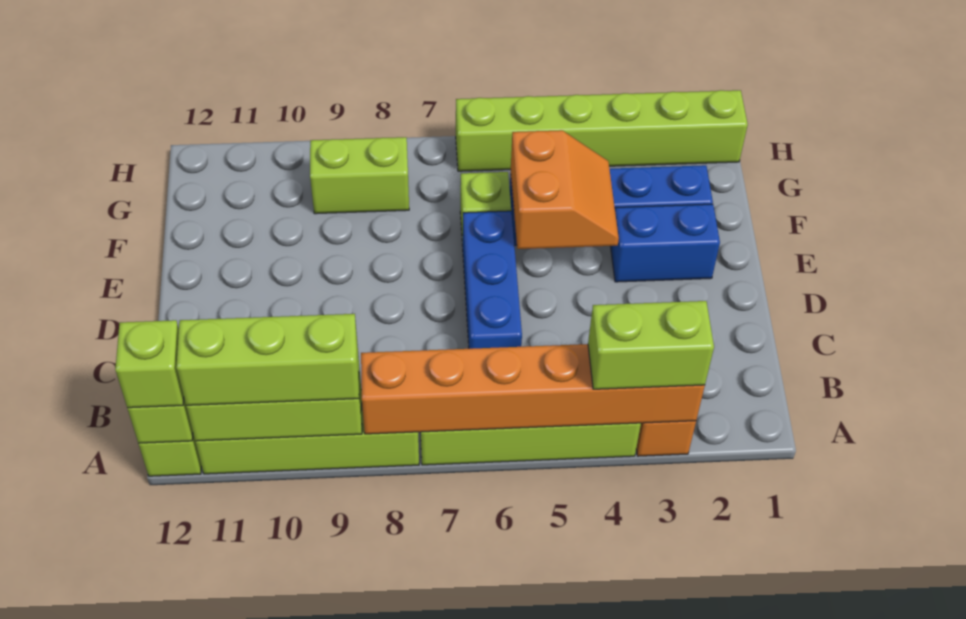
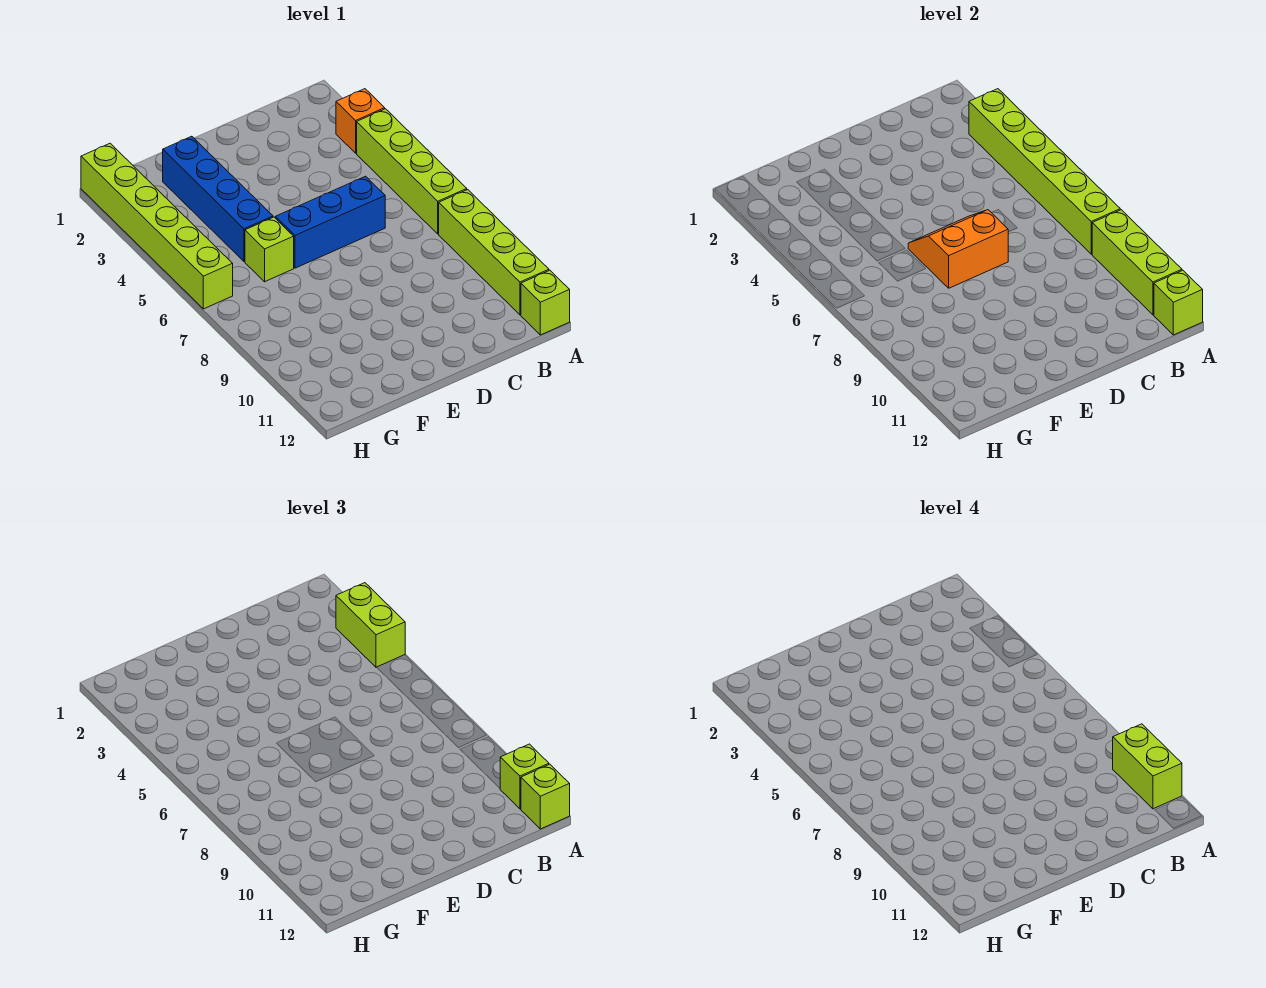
orange 1x6 brick [361,344,705,434] -> lime 1x6 brick [969,89,1120,254]
lime 1x3 brick [176,314,359,405] -> lime 1x1 brick [500,744,549,809]
blue 1x2 brick [610,204,720,282] -> none
orange 2x2 slope [511,130,619,249] -> orange 2x2 slope moved to [908,210,1008,288]
lime 1x2 brick [310,137,409,214] -> lime 1x2 brick moved to [1113,724,1182,809]

